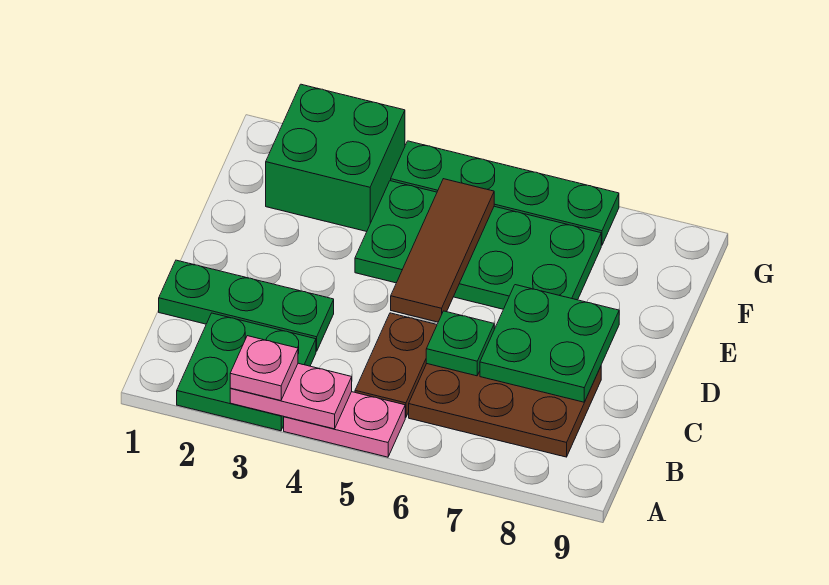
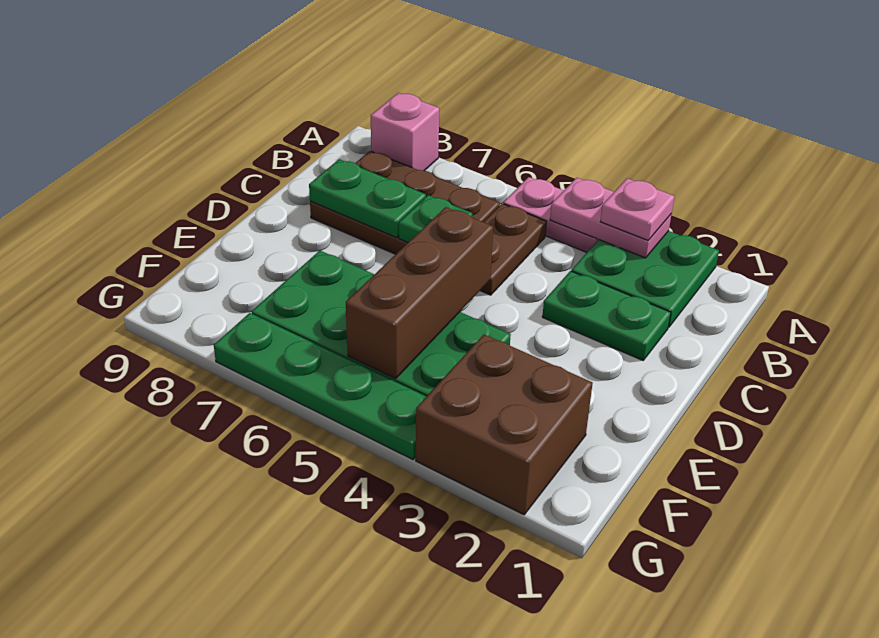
none -> pink 1x1 brick [371,93,439,171]
green 1x3 plate [159,260,334,351] -> green 1x2 plate [542,271,671,360]
green 2x2 plate [480,285,619,402] -> green 1x2 plate [309,159,426,238]
brown 1x3 tile [391,179,494,322] -> brown 1x3 brick [346,207,493,378]
green 2x2 brick [266,84,405,232] -> brown 2x2 brick [416,334,593,515]

